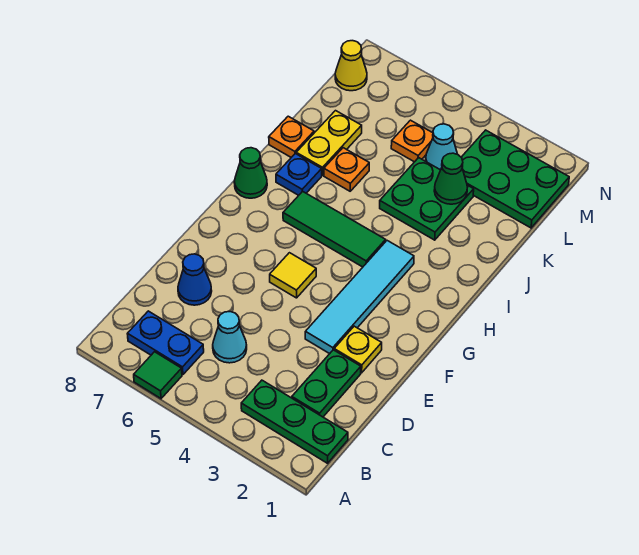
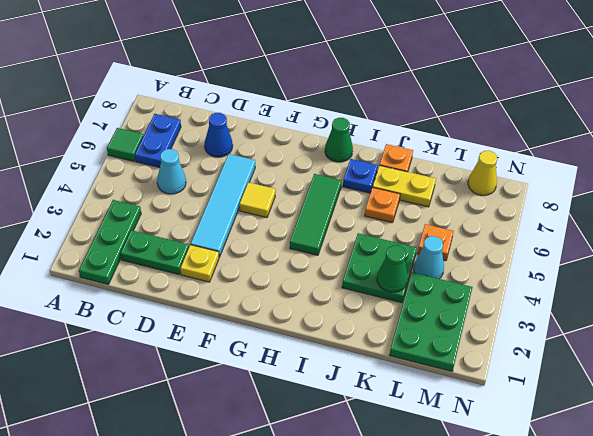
cyan 1x4 tile [305,241,414,354] -> cyan 1x4 tile turned to [191,154,255,257]

